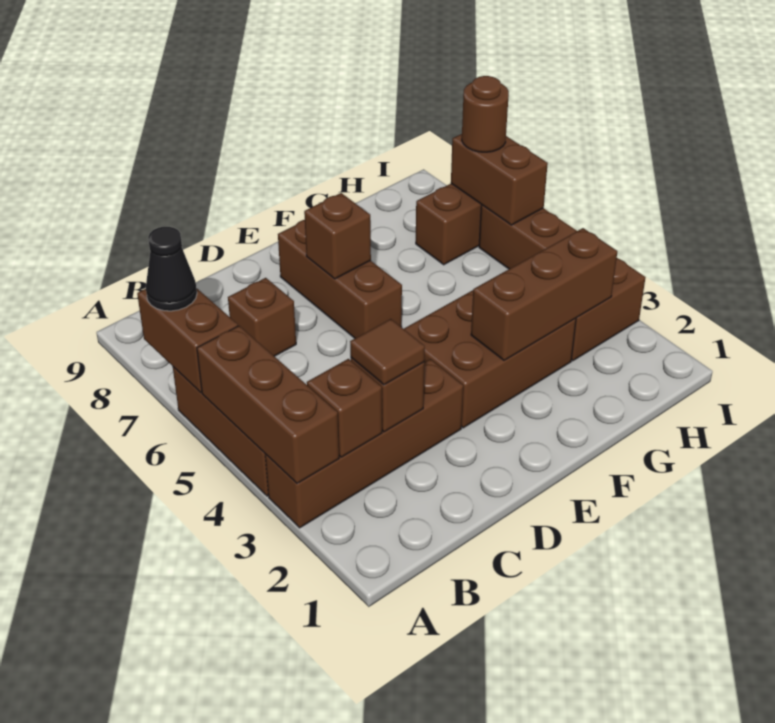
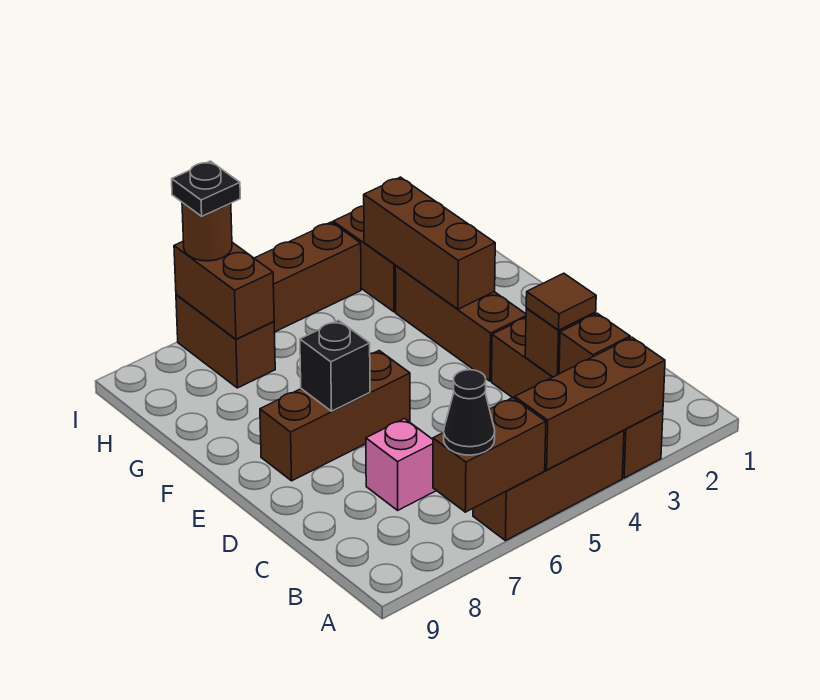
brown 1x1 brick [228,278,296,356] -> pink 1x1 brick [366,419,436,510]
brown 2x3 brick [404,290,576,428] -> brown 1x3 brick [395,266,526,381]
brown 1x1 brick [304,193,371,279] -> black 1x1 brick [300,320,370,411]
brown 1x2 brick [451,134,548,225] -> brown 1x2 brick turned to [174,241,274,339]
none -> black 1x1 plate [172,161,240,216]

